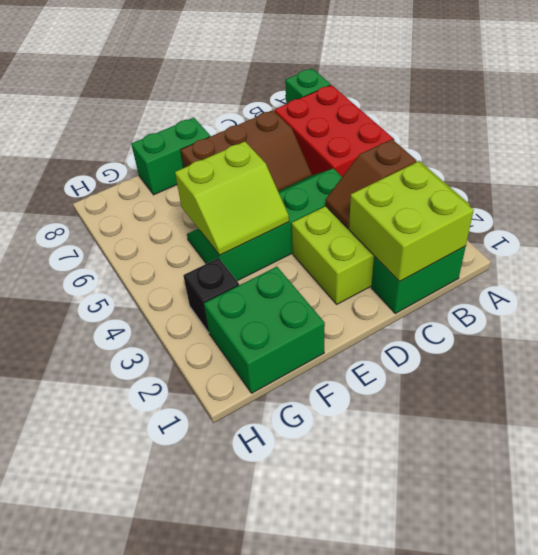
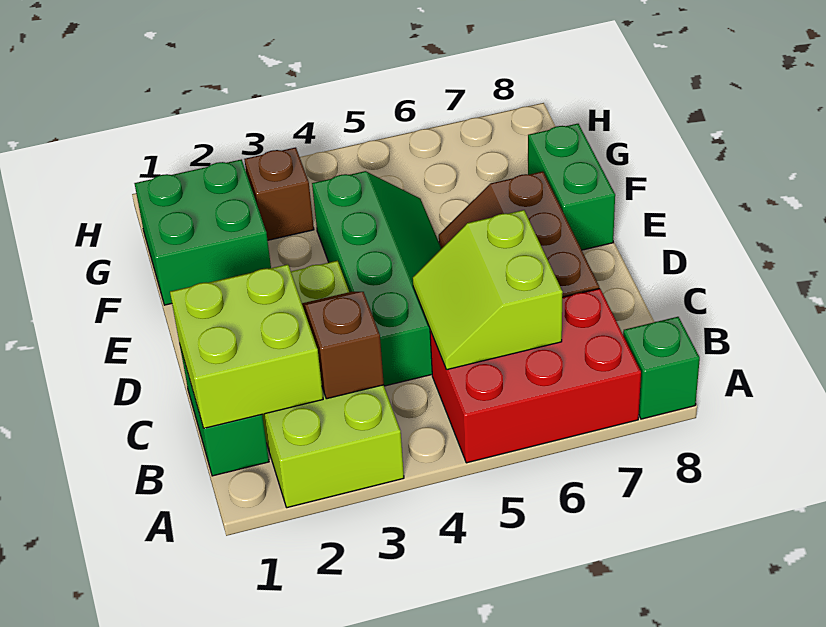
lime 2x2 slope [175,141,289,255] -> lime 2x2 slope moved to [413,210,563,370]
black 1x1 brick [183,258,239,333] -> brown 1x1 brick [244,147,314,240]

